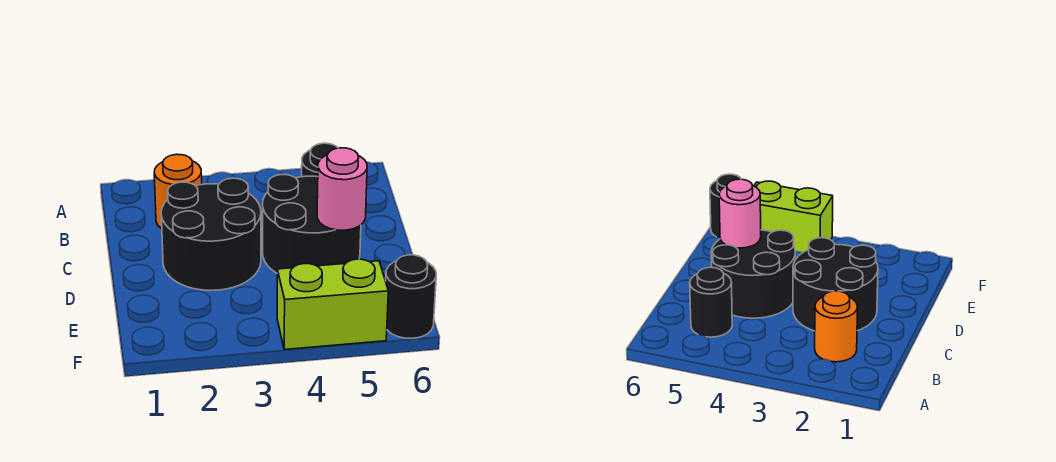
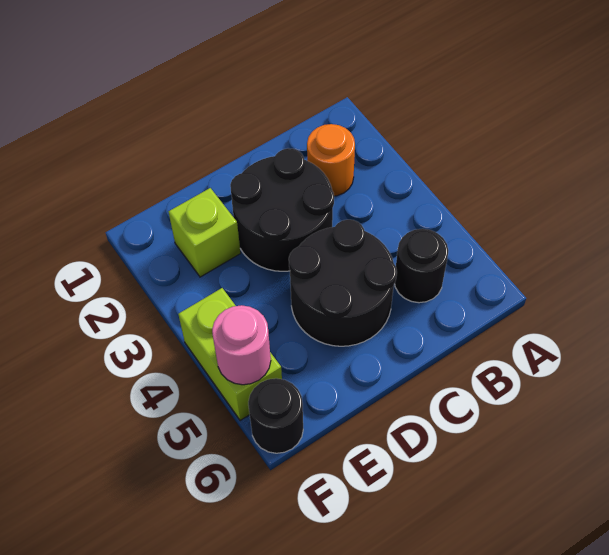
pink 1x1 round brick [317,148,367,230] -> pink 1x1 round brick moved to [212,305,271,385]
none -> lime 1x1 brick [168,188,241,277]

